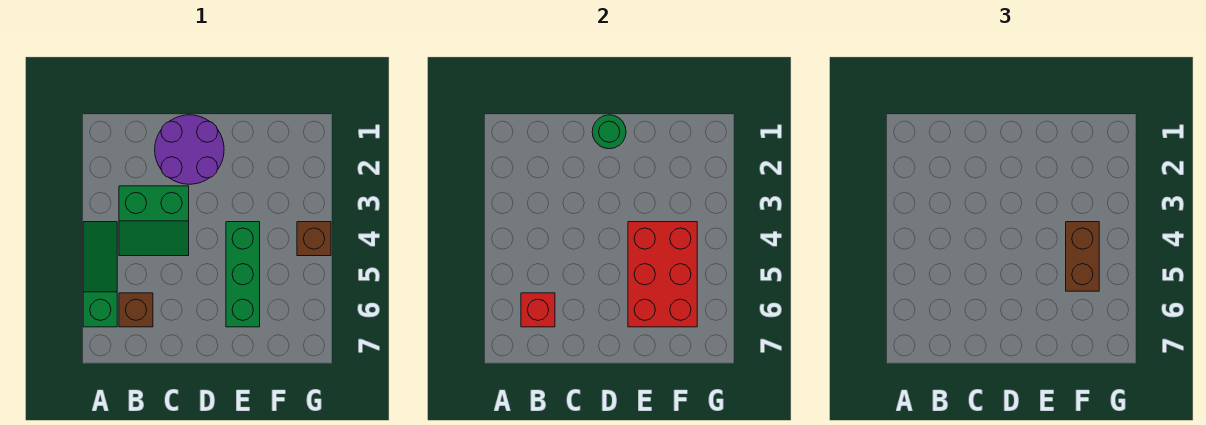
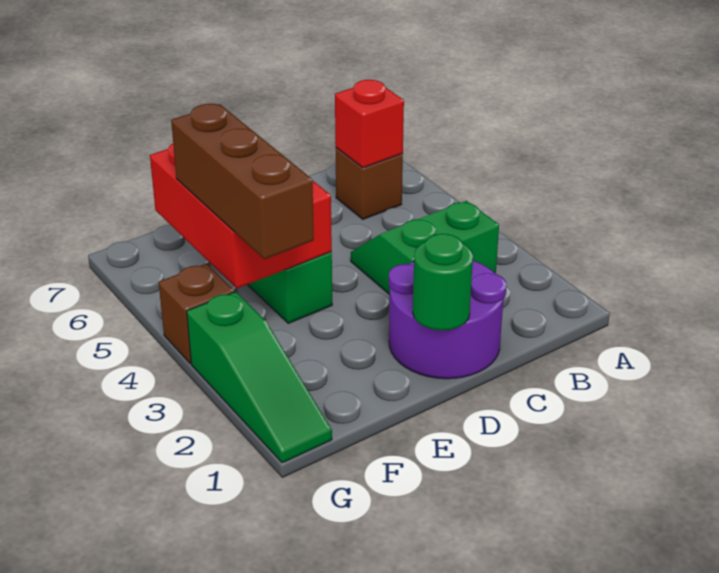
green 1x3 slope [83,222,117,327] -> green 1x3 slope moved to [187,292,332,463]
brown 1x2 brick [1066,222,1099,291] -> brown 1x3 brick [171,104,314,259]

